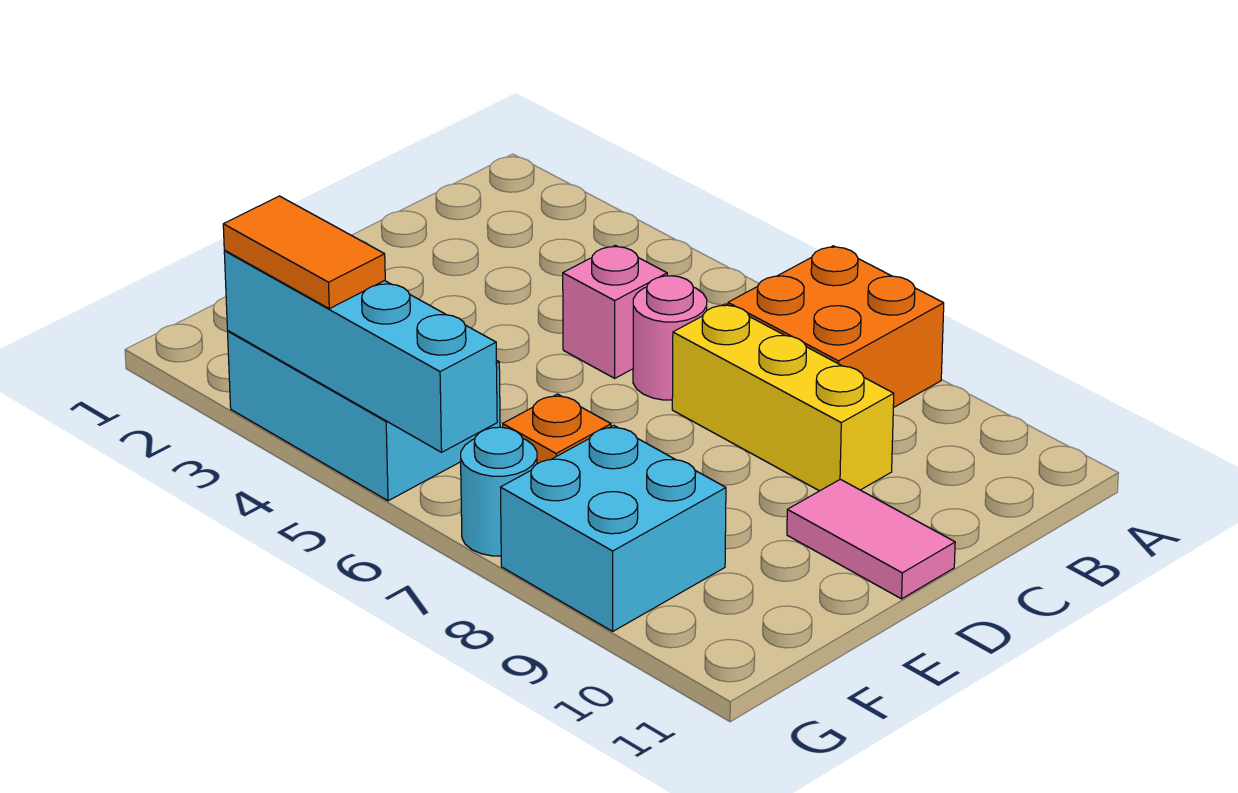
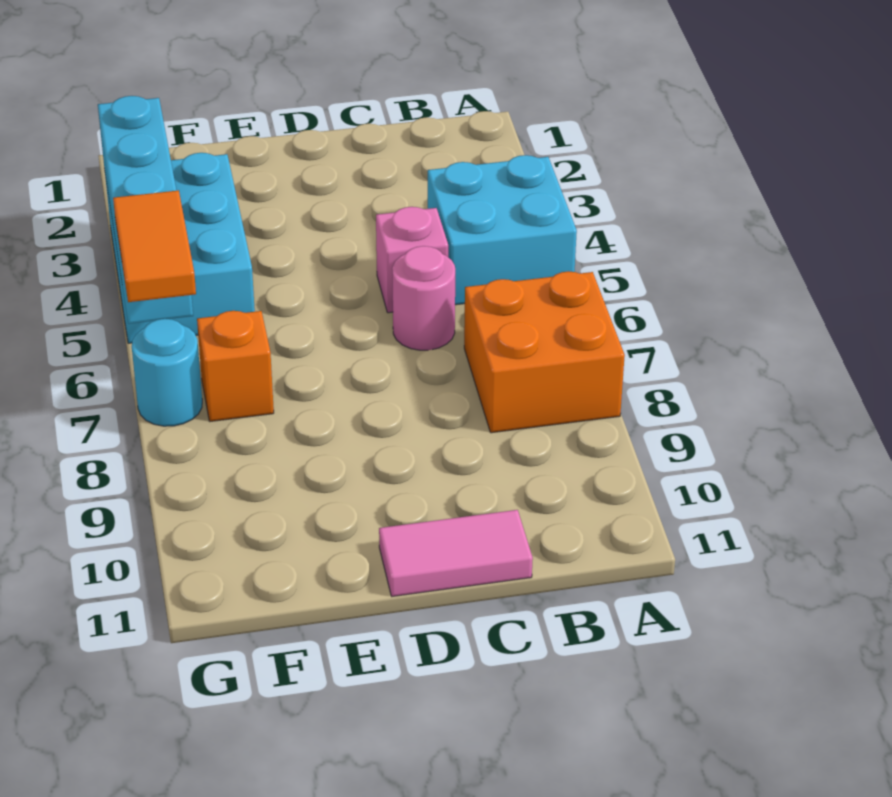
yellow 1x3 brick [672,304,894,491] -> none
pink 1x2 tile [787,479,955,599] -> pink 1x2 tile turned to [379,510,533,596]
cyan 2x2 brick [500,425,726,631] -> cyan 2x2 brick moved to [428,155,577,305]
orange 1x2 tile [223,196,385,309] -> orange 1x2 tile moved to [113,190,196,302]

